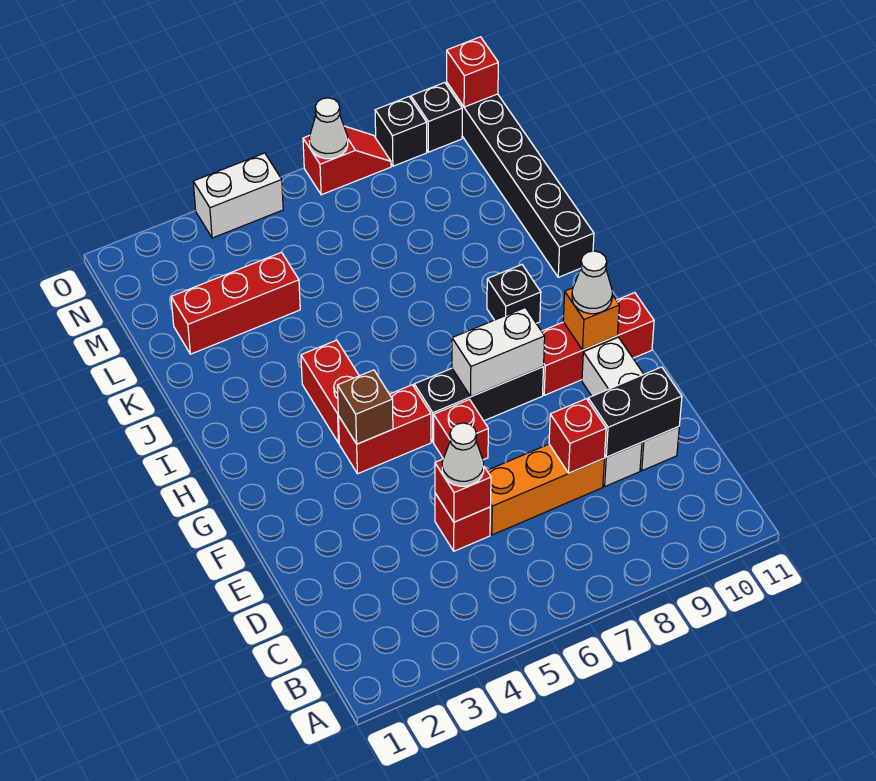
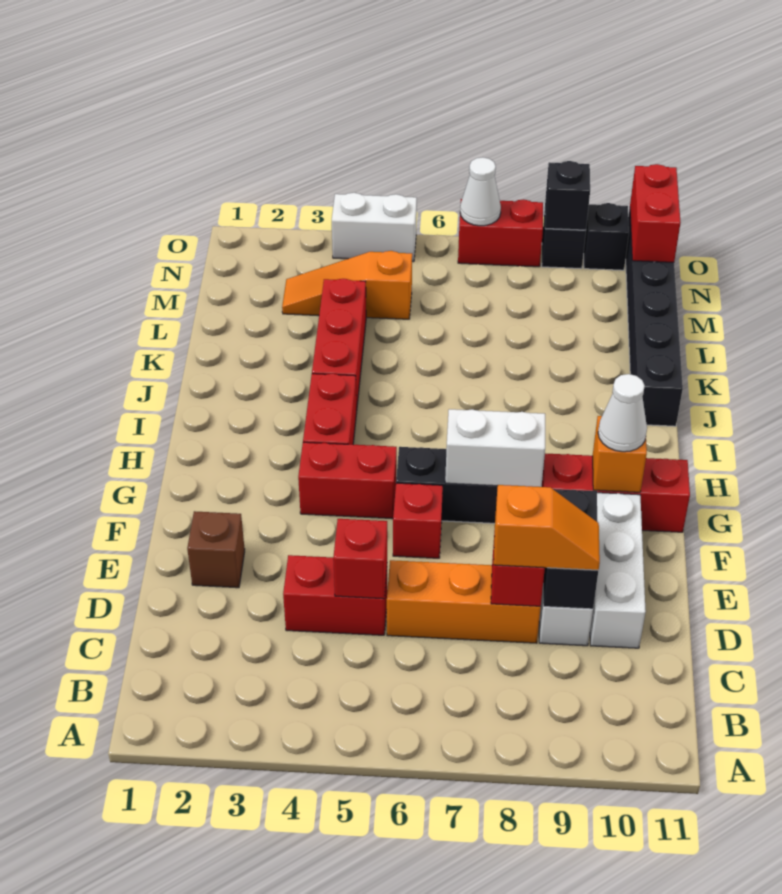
red 1x1 brick [435,493,490,551] -> red 1x2 brick [283,555,387,635]
white 1x1 cone [442,423,484,486] -> none
none -> orange 1x2 slope [494,485,600,570]
black 1x2 brick [588,367,682,457] -> black 1x2 brick turned to [543,489,598,609]
brown 1x1 brick [337,370,393,444] -> brown 1x1 brick moved to [187,511,245,588]
black 1x1 brick [487,265,541,323] -> black 1x1 brick moved to [545,161,590,230]
red 1x3 brick [171,252,300,354] -> red 1x3 brick turned to [312,279,366,411]
none -> orange 1x3 slope [282,251,412,319]
red 1x2 slope [303,126,391,195] -> red 1x2 brick [458,199,543,267]
red 1x1 brick [447,37,498,107] -> red 1x2 brick [630,164,681,262]

